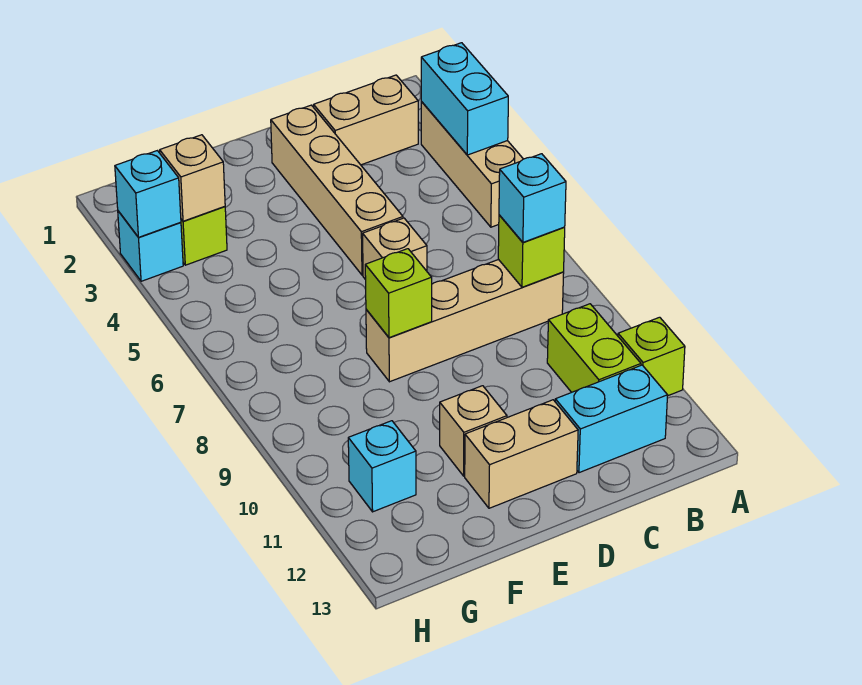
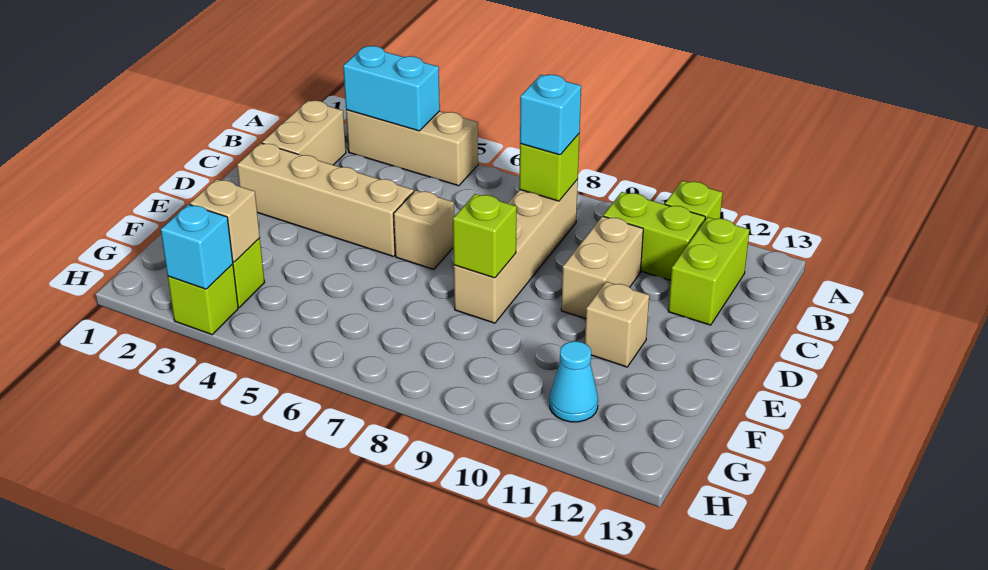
cyan 1x2 brick [555,365,668,473] -> lime 1x2 brick [668,217,749,325]
tan 1x2 brick [465,400,578,508] -> tan 1x2 brick moved to [561,216,643,319]
cyan 1x1 brick [348,421,416,512] -> cyan 1x1 cone [550,341,598,422]
cyan 1x1 brick [118,211,183,281] -> lime 1x1 brick [168,264,238,335]

